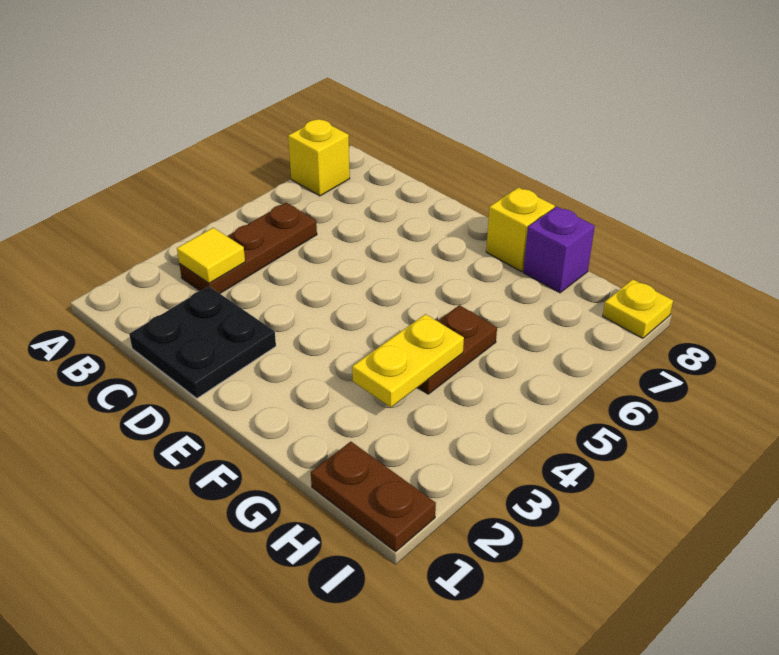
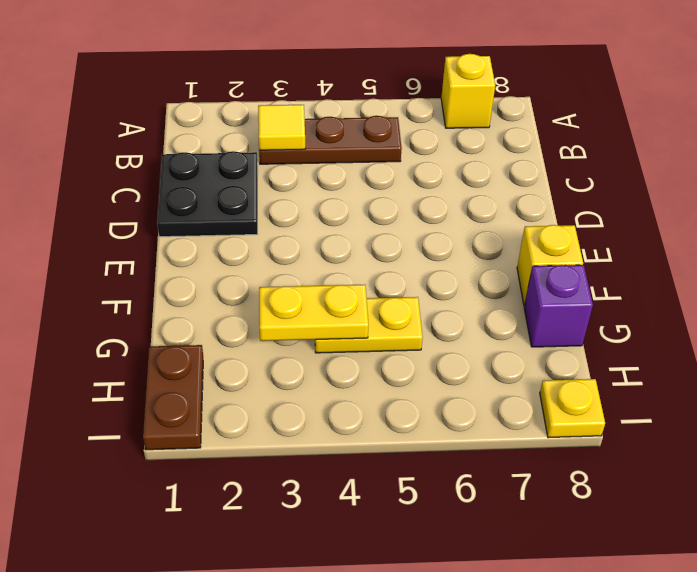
brown 1x2 plate [418,305,497,394] -> yellow 1x2 plate [315,297,423,353]

